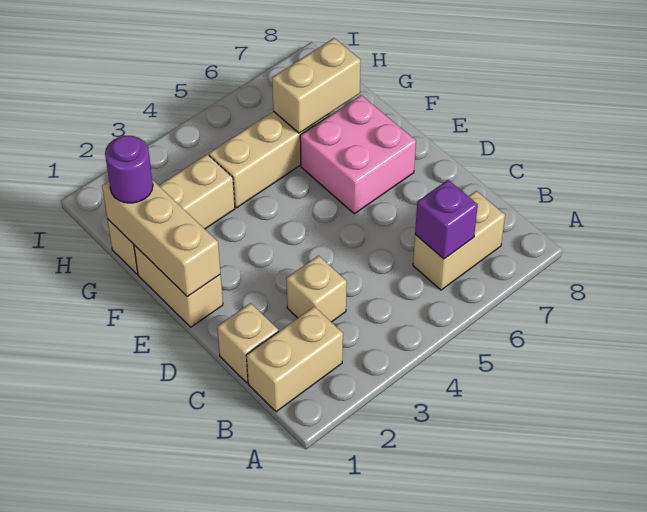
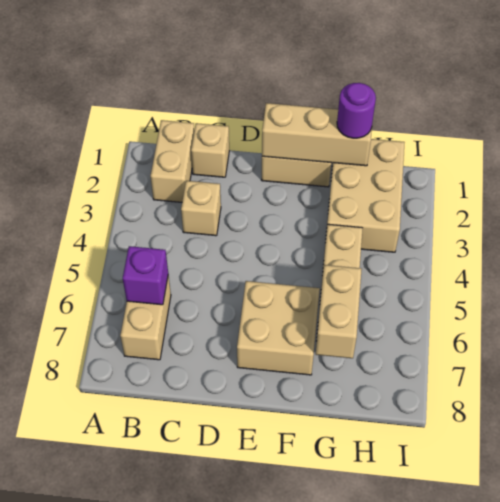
pink 2x2 brick [300,95,416,214] -> tan 2x2 brick [237,281,320,375]
tan 1x3 brick [107,154,235,274] -> tan 2x3 brick [326,139,405,252]

